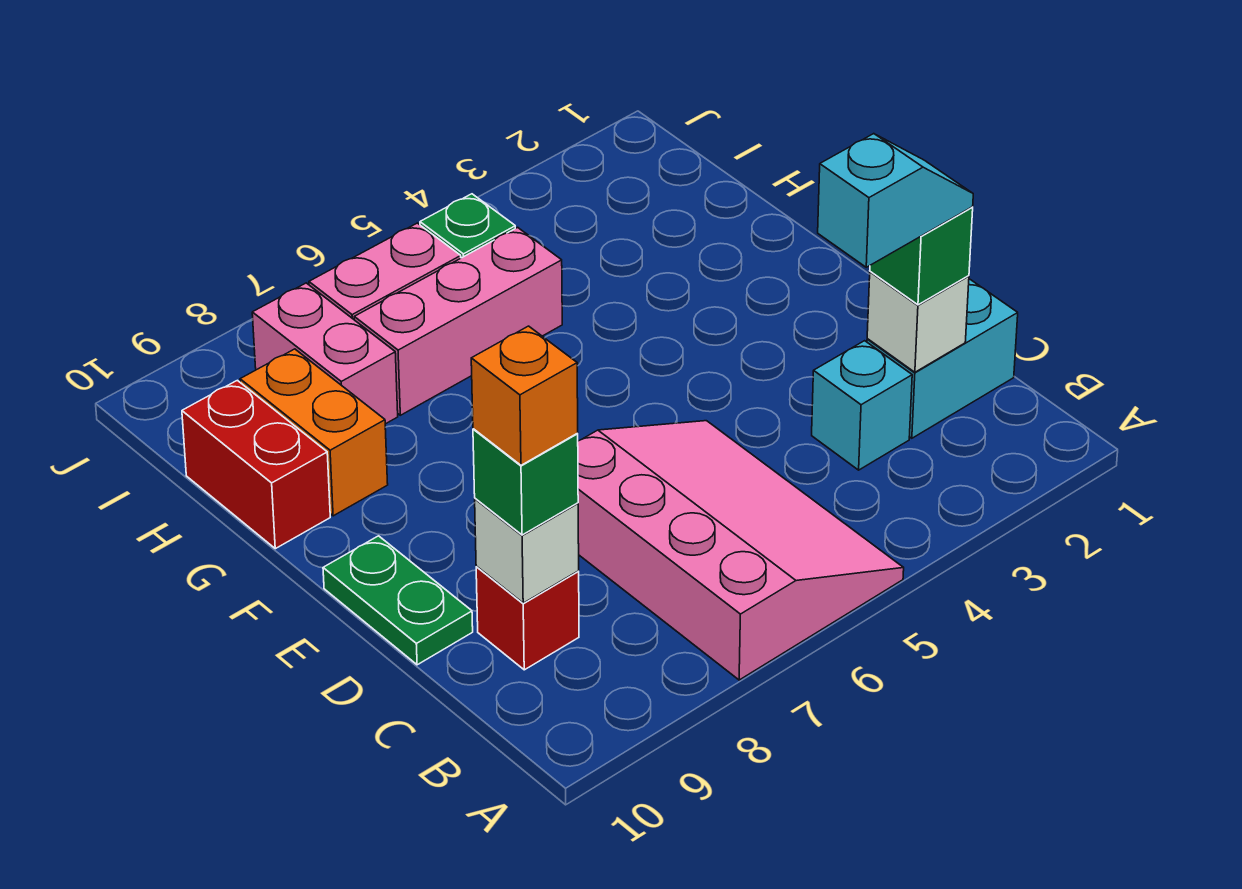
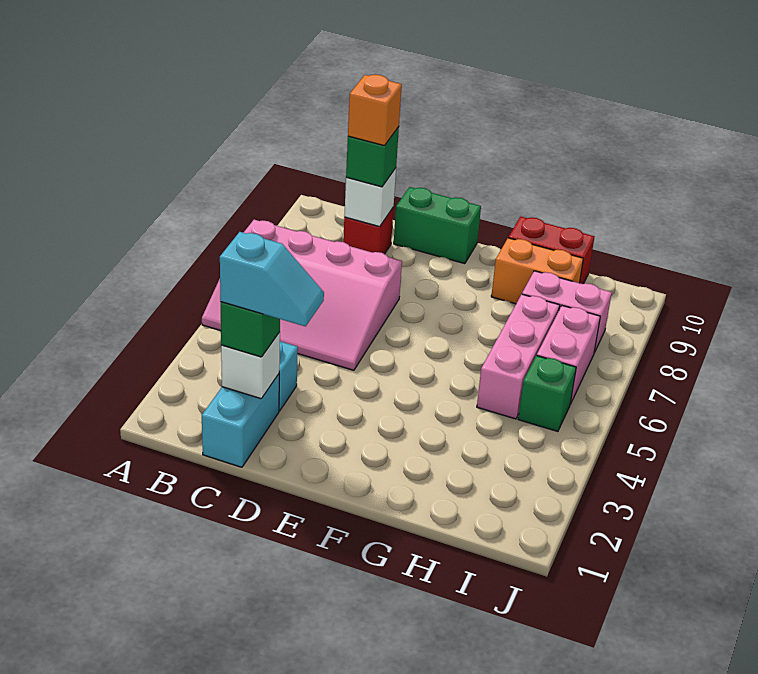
cyan 1x2 slope [818,134,973,267] -> cyan 1x2 slope turned to [220,232,324,326]
green 1x2 plate [323,536,473,665] -> green 1x2 brick [394,187,481,264]

